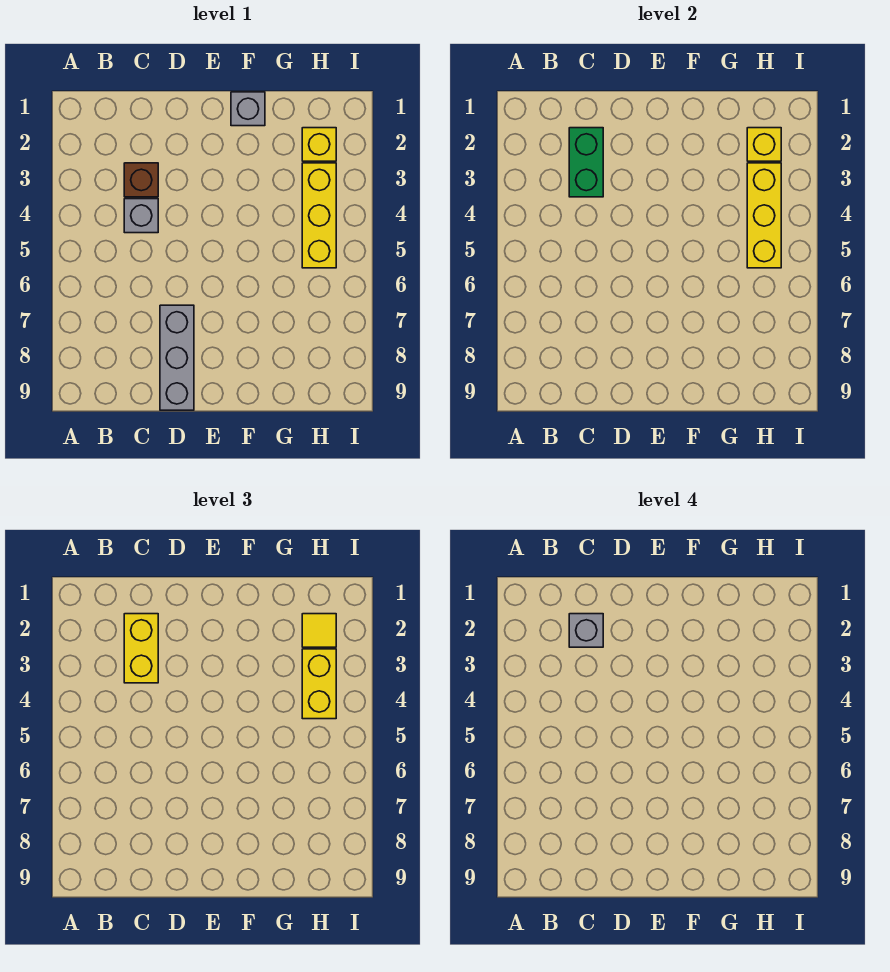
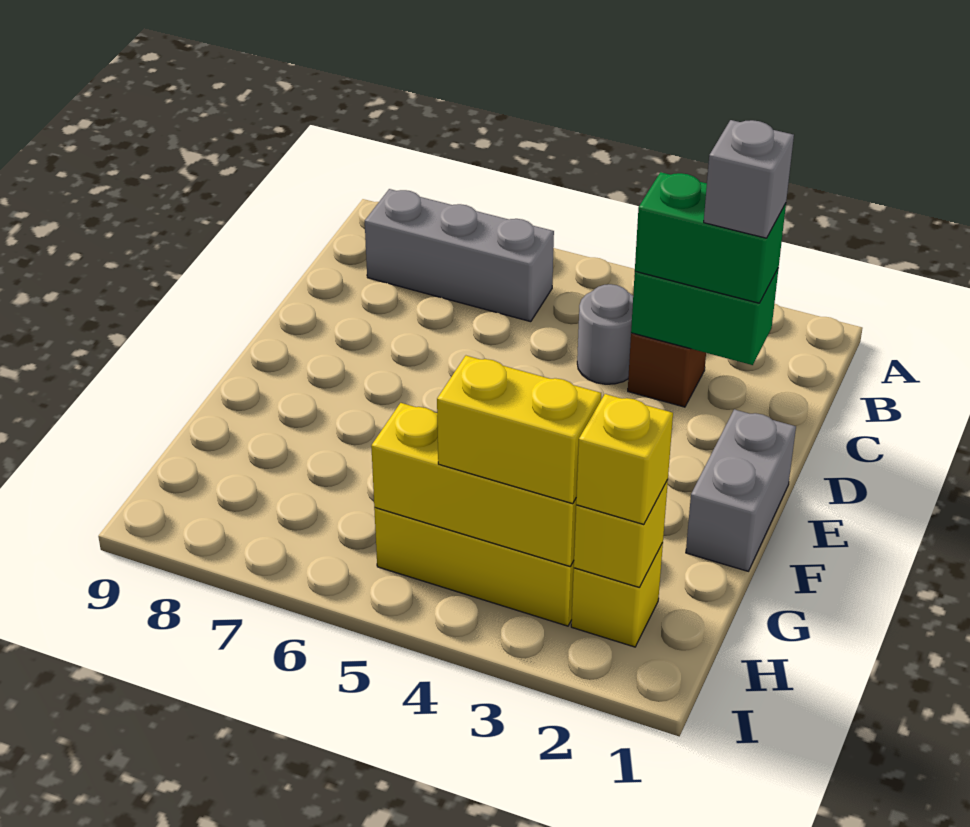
yellow 1x2 brick [124,614,158,683] -> green 1x2 brick [635,172,786,303]
grey 1x1 brick [124,199,158,233] -> grey 1x1 round brick [577,284,633,384]
grey 1x3 brick [160,305,194,410] -> grey 1x3 brick moved to [365,189,554,322]
grey 1x1 brick [231,92,265,126] -> grey 1x2 brick [686,409,796,571]
yellow 1x1 tile [302,614,336,647] -> yellow 1x1 brick [576,394,673,525]

